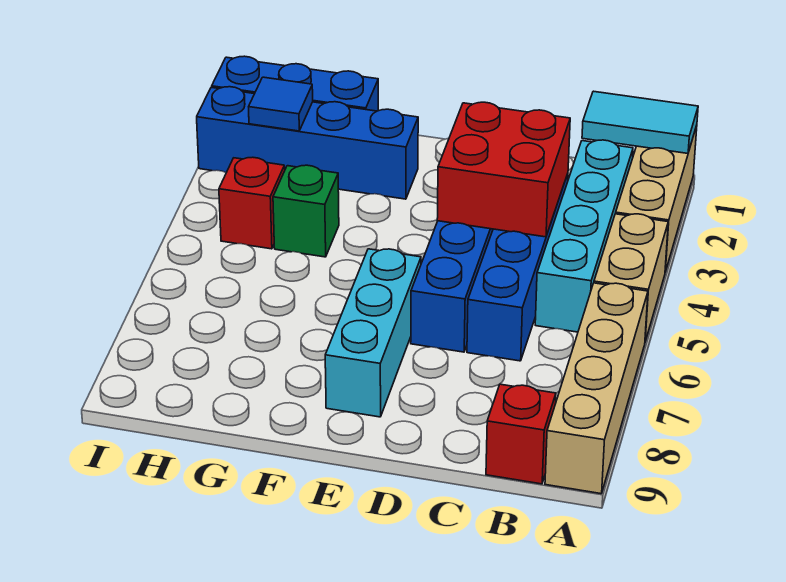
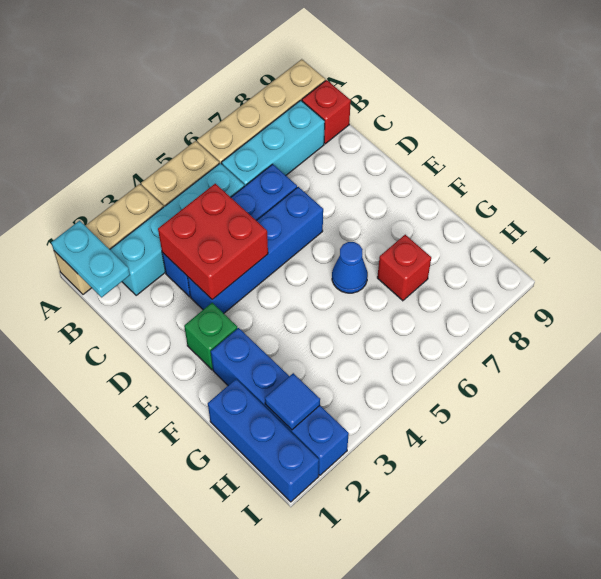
cyan 1x2 tile [582,91,698,153] -> cyan 1x2 plate [51,221,130,297]
cyan 1x3 brick [325,249,421,417] -> cyan 1x3 brick moved to [222,100,325,186]
none -> blue 1x1 cone [332,242,368,293]
green 1x1 brick [273,165,339,257] -> green 1x1 brick moved to [184,303,238,370]
red 1x1 brick [219,157,285,249] -> red 1x1 brick moved to [377,235,431,301]

